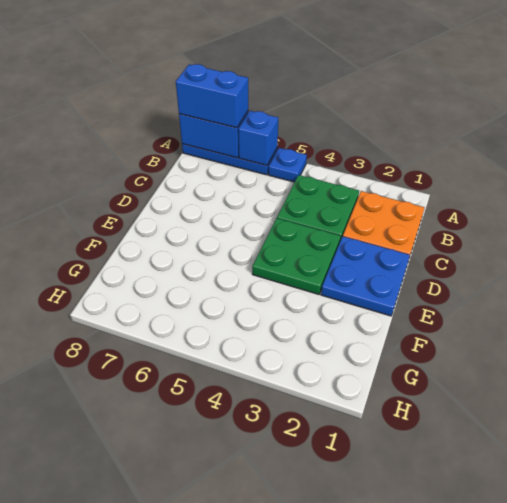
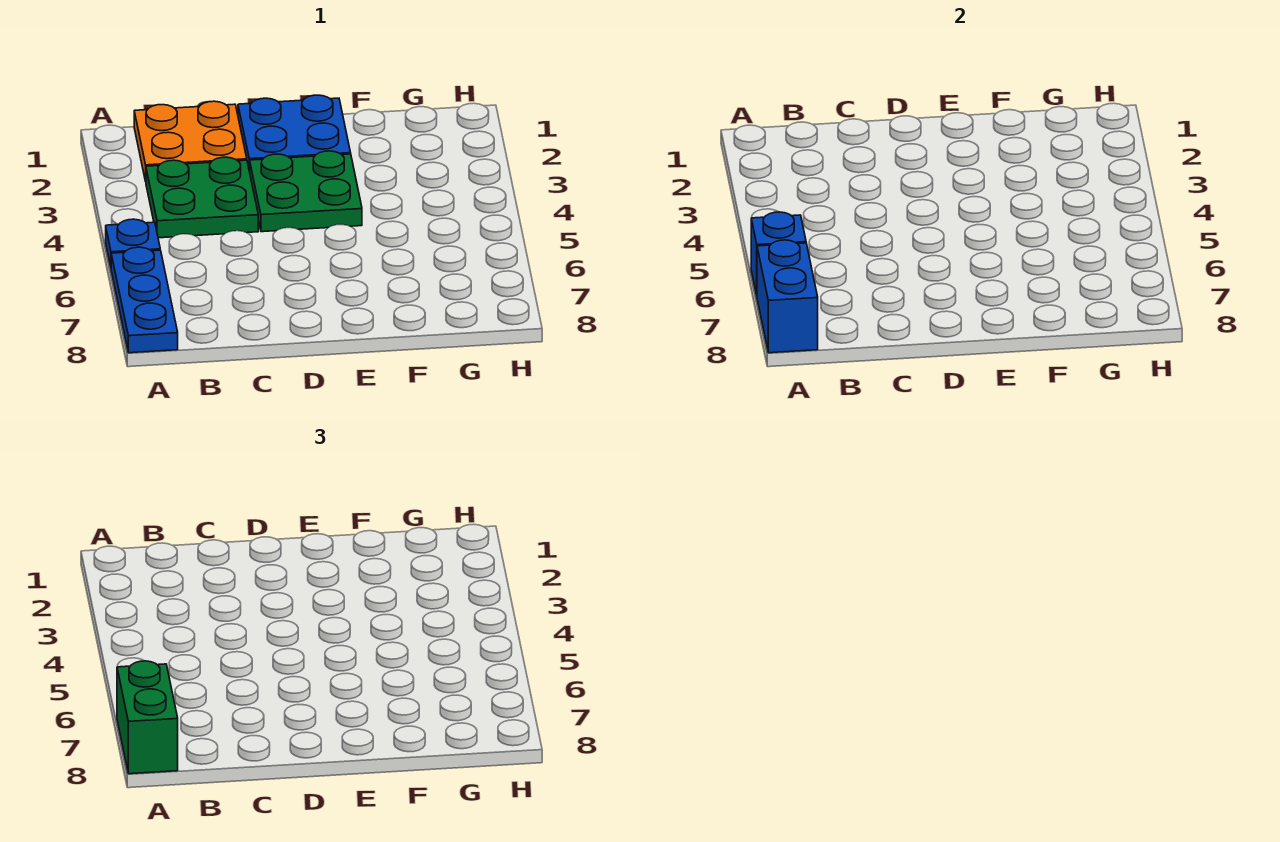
blue 1x2 brick [176,64,248,128] -> green 1x2 brick [117,661,178,774]

